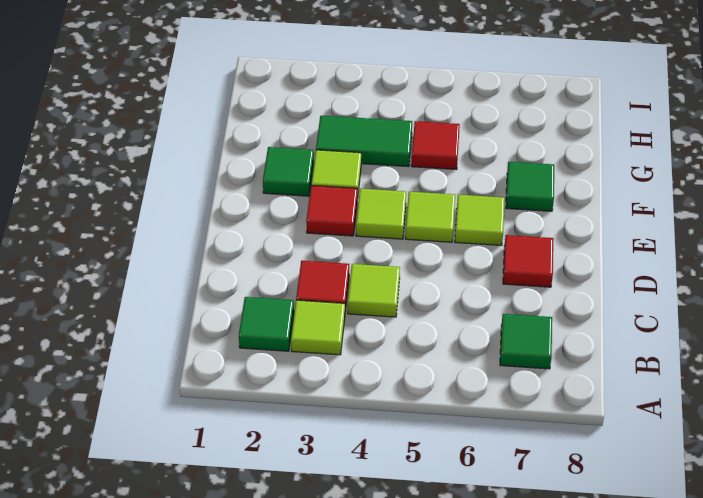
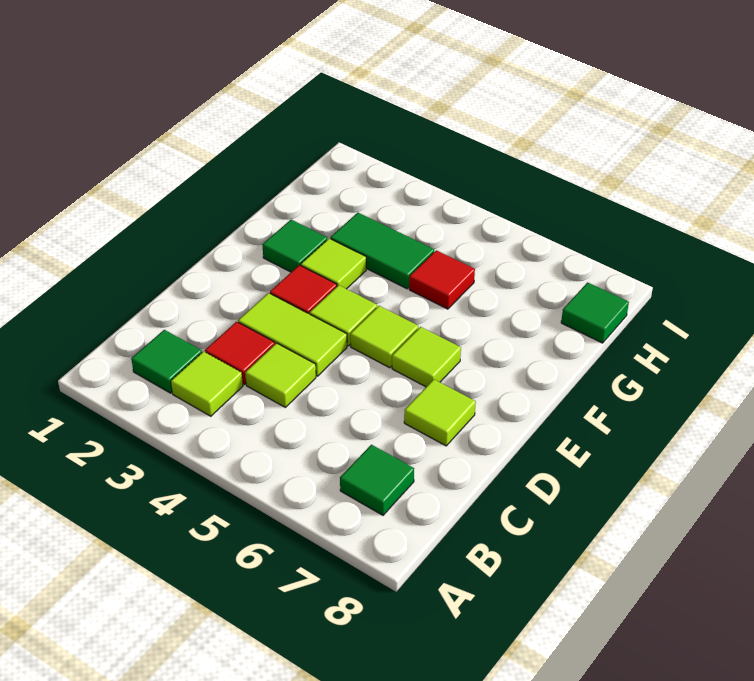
none -> lime 1x2 tile [238,293,347,376]
red 1x1 tile [503,235,553,287] -> lime 1x1 tile [404,379,476,446]
green 1x1 tile [506,162,554,211] -> green 1x1 tile moved to [561,282,629,343]

